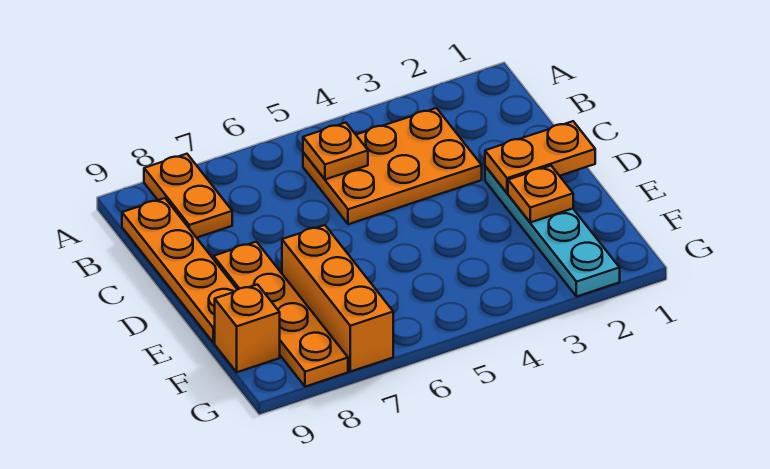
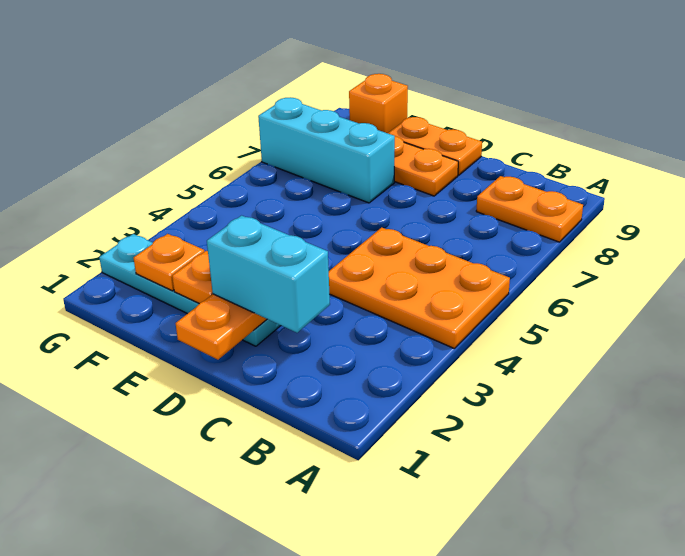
orange 2x3 plate [303,108,482,224] -> orange 2x3 plate turned to [329,227,510,349]
orange 1x1 plate [303,123,368,179] -> orange 1x1 plate moved to [134,234,204,291]
orange 1x4 plate [122,198,237,343] -> orange 1x2 plate [388,117,482,175]
none -> cyan 1x2 brick [207,216,330,333]
orange 1x3 brick [282,225,393,372] -> cyan 1x3 brick [258,97,395,203]

